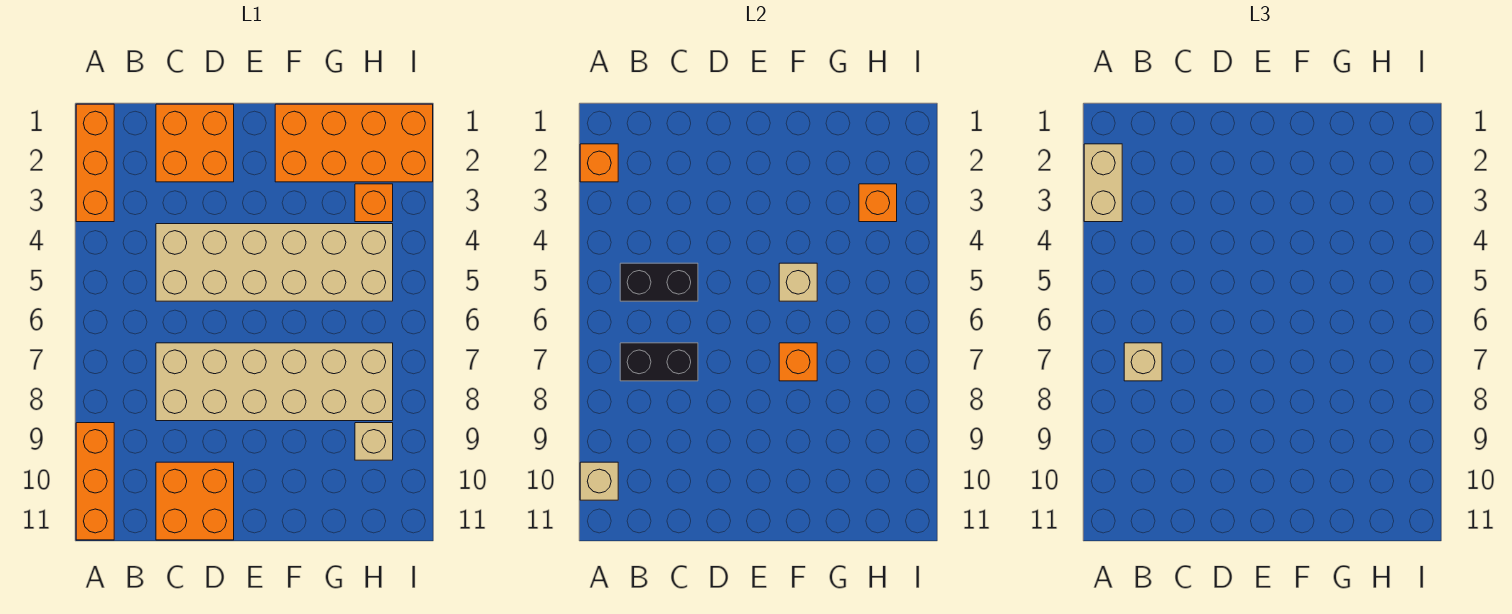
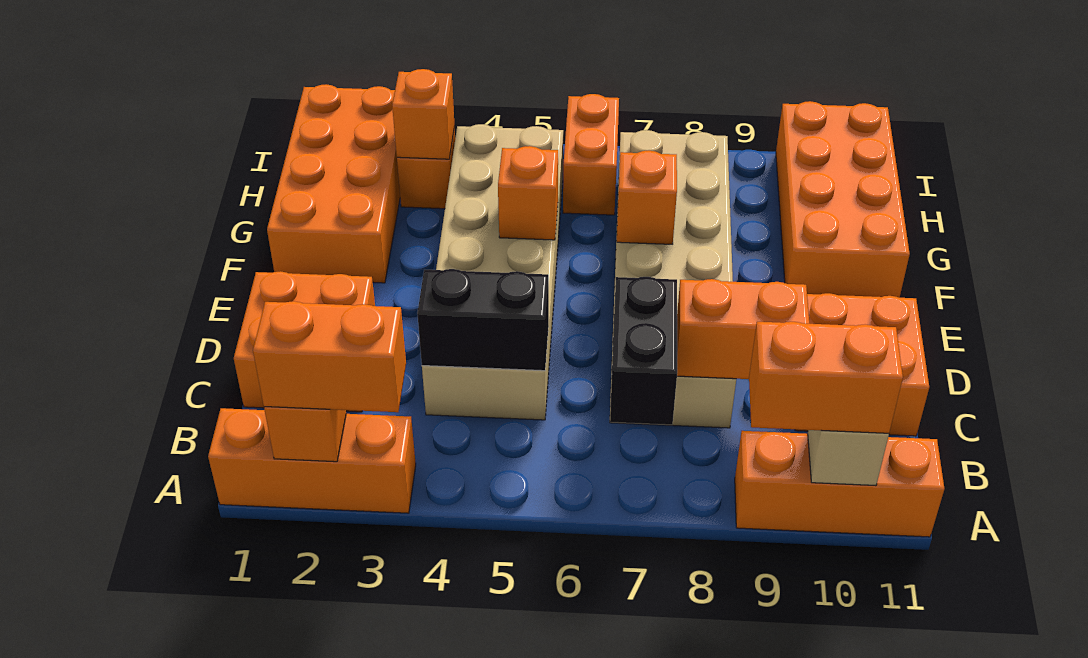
tan 1x2 brick [1084,144,1122,222] -> orange 1x2 brick [253,301,406,412]
none -> orange 1x2 brick [749,322,903,433]
black 1x2 brick [620,263,698,301] -> black 1x2 brick turned to [417,269,549,371]
tan 1x1 brick [1124,343,1162,381] -> none
none -> orange 1x2 brick [677,279,809,379]
tan 1x1 brick [779,263,817,301] -> orange 1x1 brick [498,146,558,240]
none -> orange 2x4 brick [776,101,910,298]
none -> orange 1x2 brick [563,94,619,215]
tan 1x1 brick [355,423,393,460] -> none

